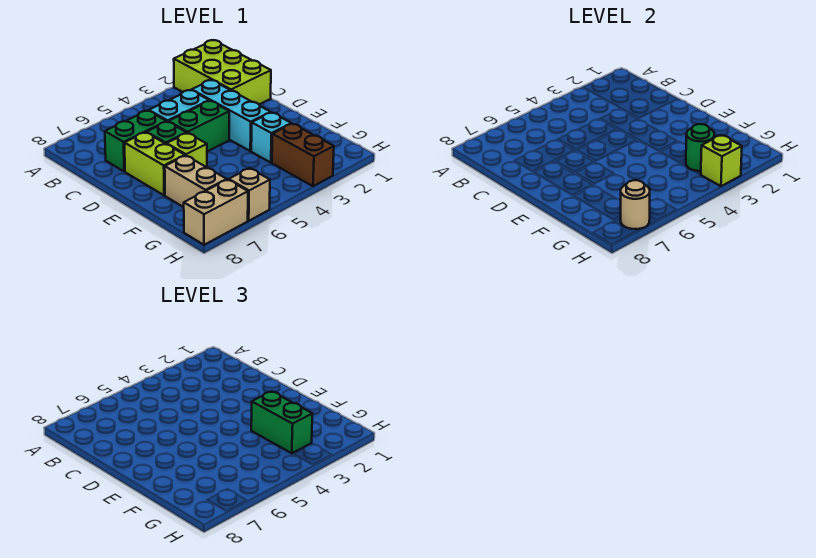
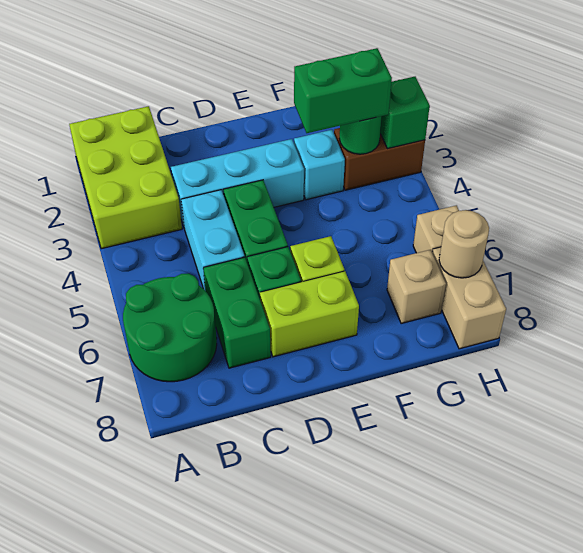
lime 2x3 brick [174,40,271,104] -> lime 2x3 brick turned to [69,106,182,249]
none -> green 2x2 round brick [123,274,217,382]
tan 1x2 brick [165,156,227,207] -> tan 1x1 brick [387,250,446,324]
lime 1x1 brick [701,135,742,186] -> green 1x1 brick [380,77,430,149]

